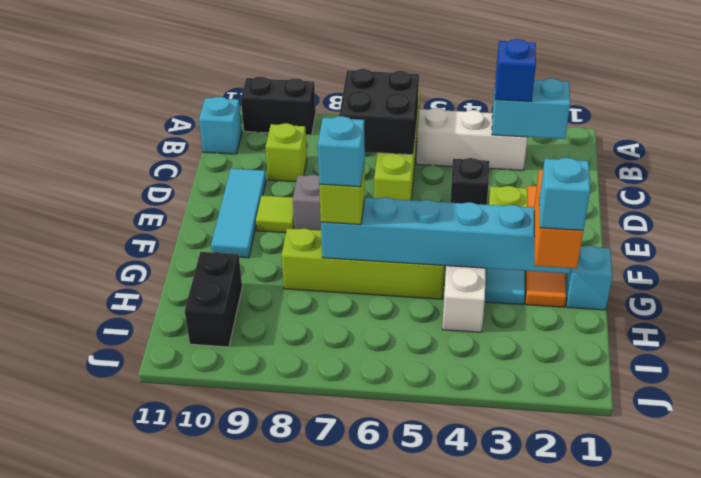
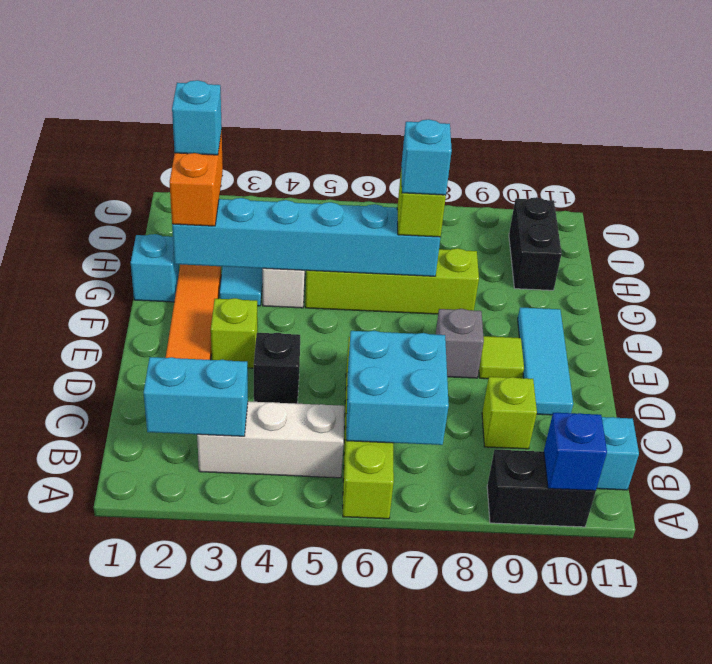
blue 1x1 brick [495,39,536,101] -> blue 1x1 brick moved to [544,413,607,491]
black 2x2 brick [339,69,419,155] -> cyan 2x2 brick [346,331,449,445]

